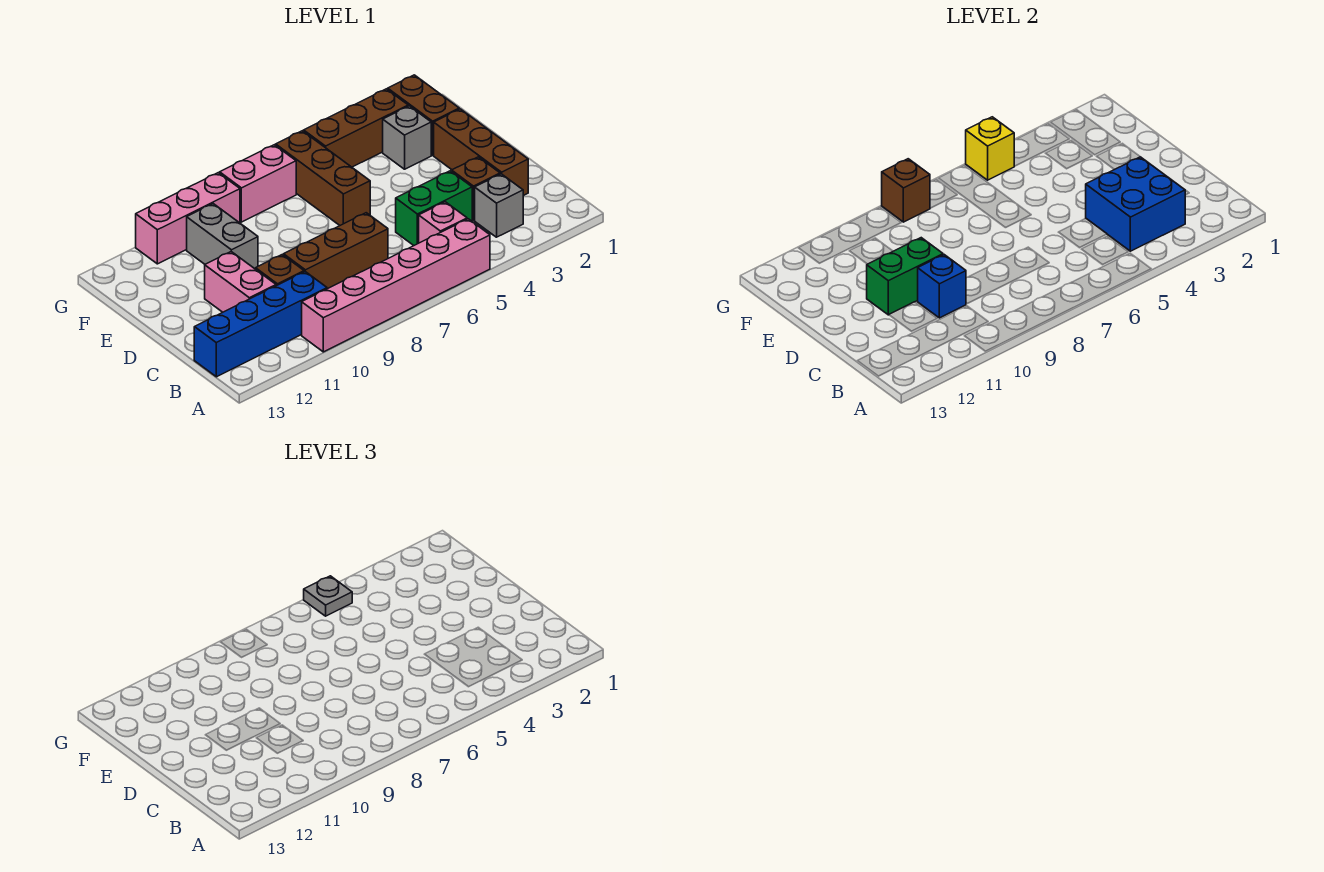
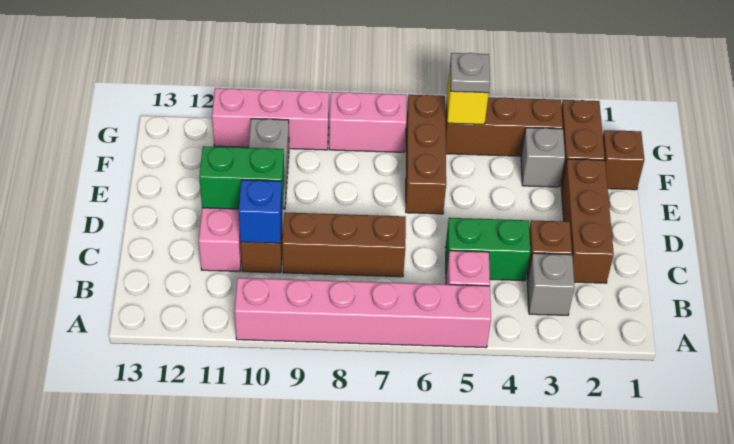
blue 2x2 brick [1086,157,1185,251] -> none
blue 1x4 brick [194,272,327,377] -> none
brown 1x1 brick [882,159,930,222] -> brown 1x1 brick moved to [603,130,644,190]

